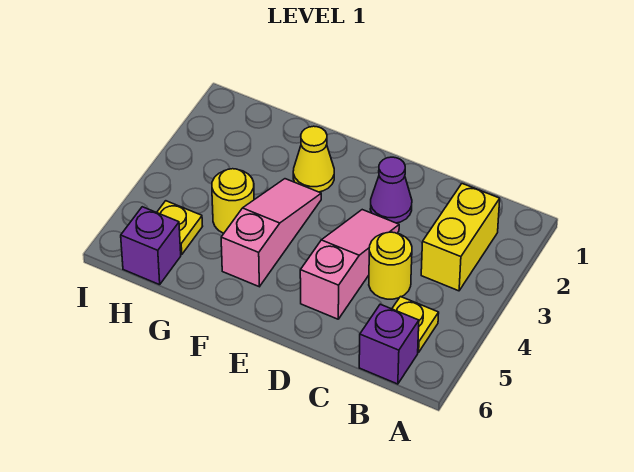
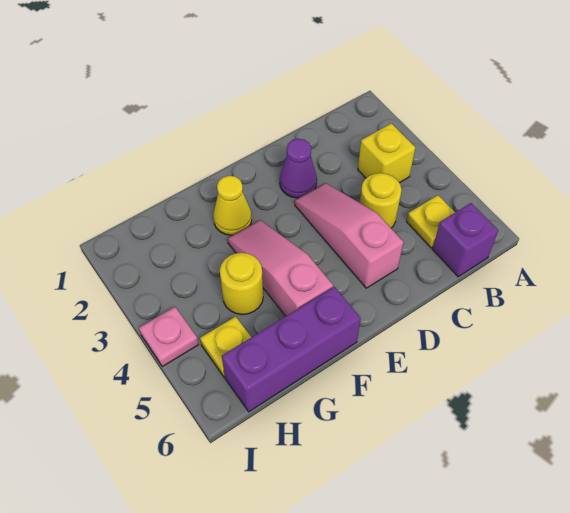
yellow 1x2 brick [421,184,500,291] -> yellow 1x1 brick [358,123,415,183]
purple 1x1 brick [121,207,181,285] -> purple 1x3 brick [222,287,361,412]
none -> pink 1x1 plate [139,307,198,367]

